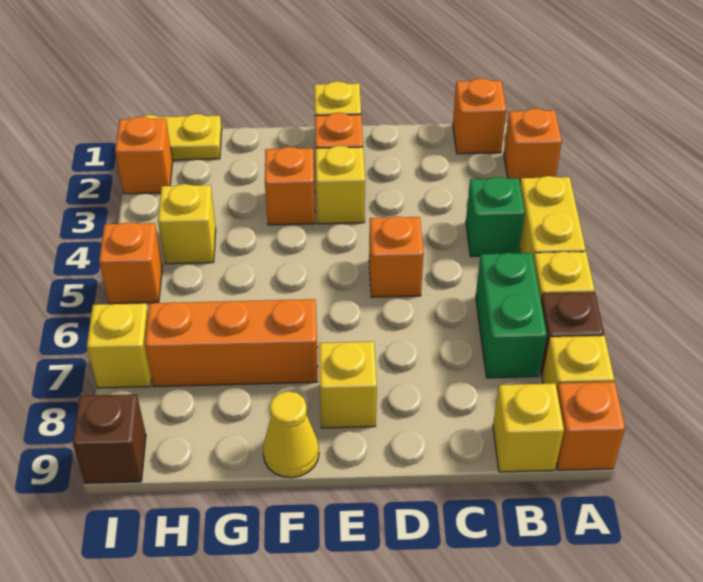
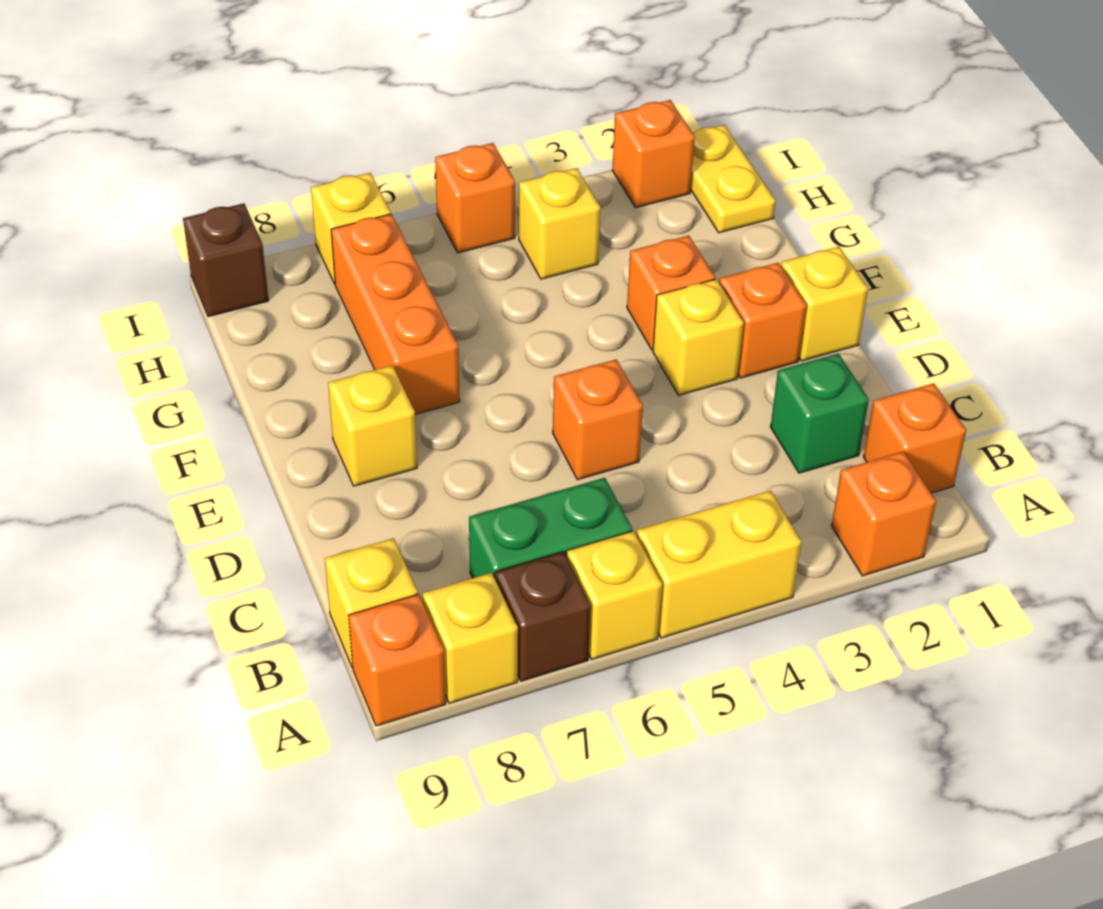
green 1x1 brick [466,177,525,257] -> green 1x1 brick moved to [771,353,869,473]
yellow 1x1 cone [263,391,319,478] -> none

